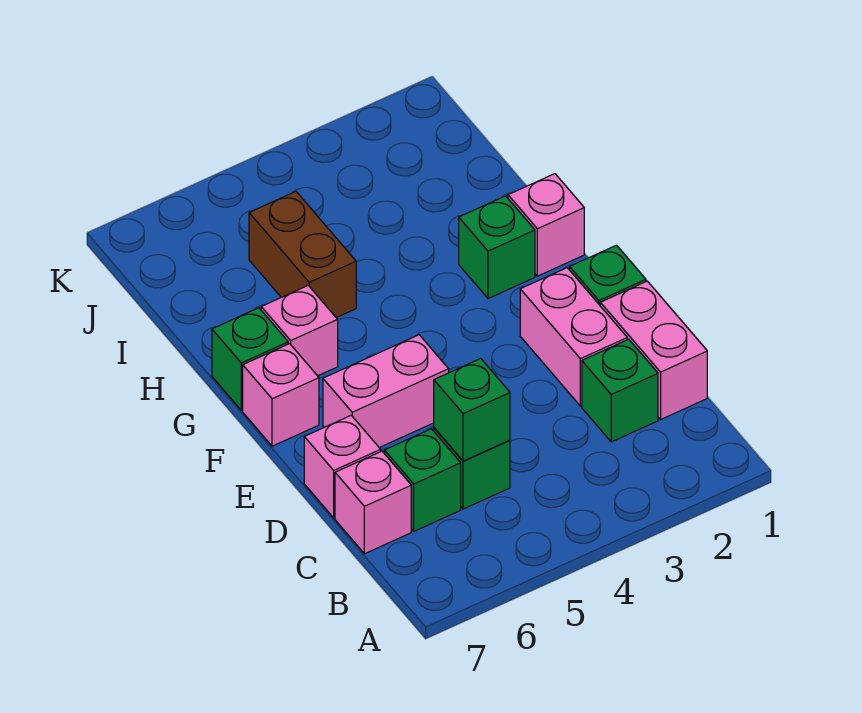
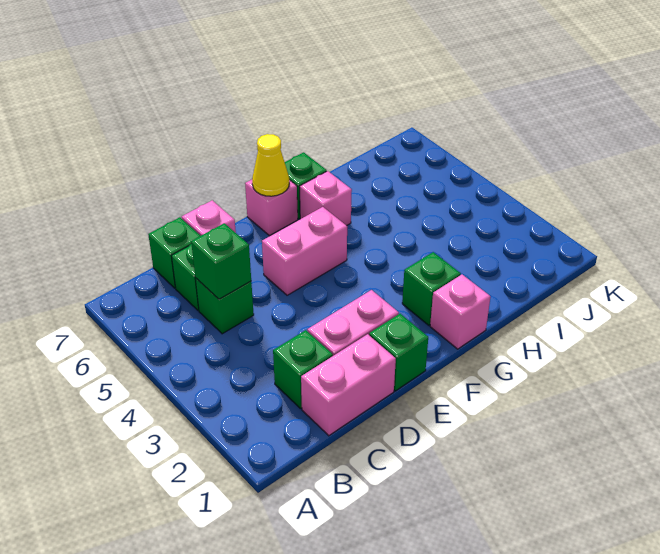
pink 1x1 brick [335,451,411,554] -> green 1x1 brick [148,217,200,288]
pink 1x2 brick [323,335,449,448] -> pink 1x2 brick turned to [262,207,347,295]
none -> yellow 1x1 cone [252,134,289,196]
brown 1x2 brick [249,191,356,318] -> none

